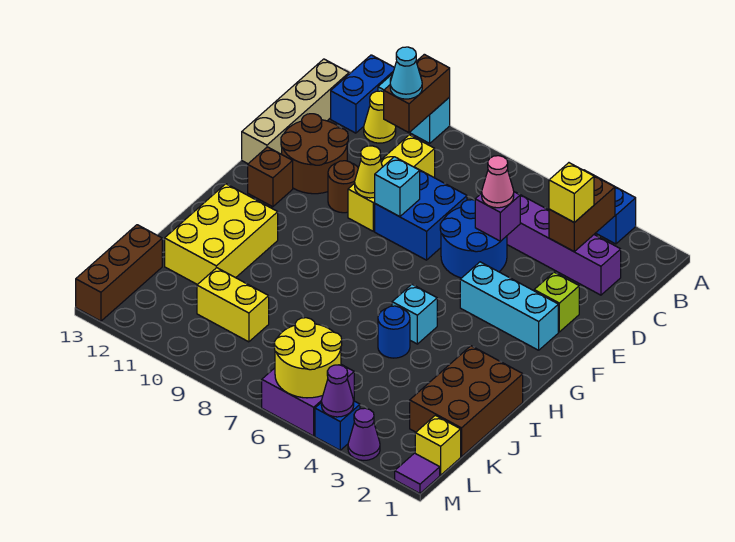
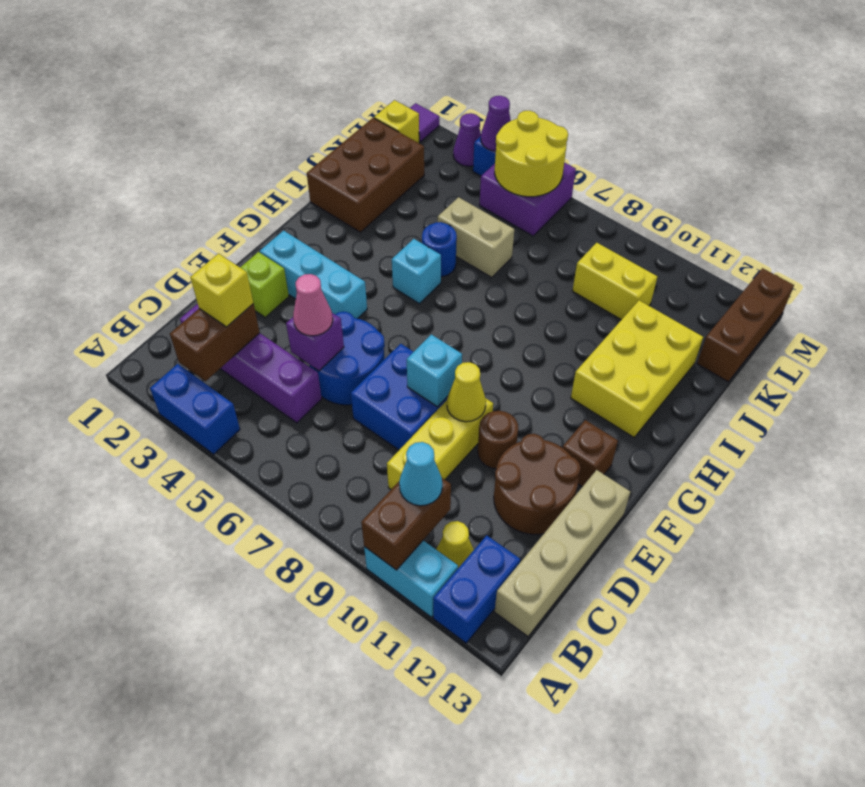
none -> tan 1x2 brick [438,197,514,278]

